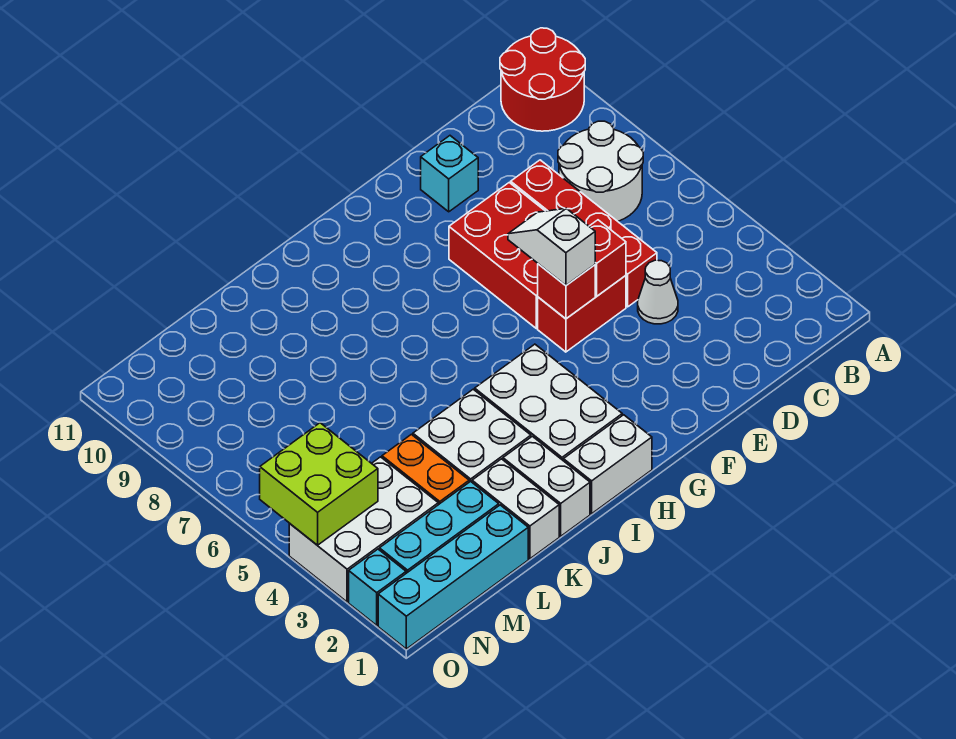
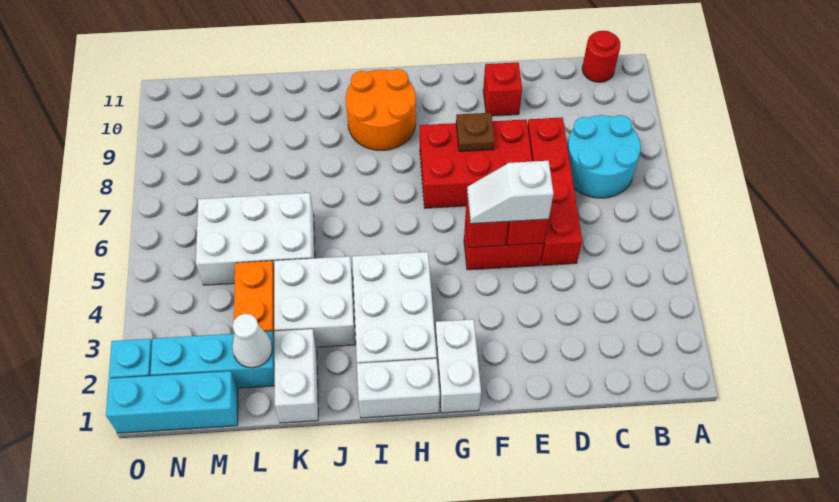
red 2x2 round brick [500,28,585,131] -> red 1x1 round brick [582,31,620,82]
white 2x2 round brick [558,121,643,221] -> cyan 2x2 round brick [567,115,641,198]
white 1x1 cone [638,260,678,324] -> white 1x1 cone moved to [232,314,272,368]
red 2x3 brick [449,183,545,328] -> red 2x3 brick turned to [420,119,532,208]
cyan 1x1 brick [421,136,478,212] -> red 1x1 brick [483,62,522,116]
white 1x2 slope [508,208,595,285] -> white 1x2 slope turned to [467,161,554,224]
none -> brown 1x1 plate [456,113,495,151]
none -> orange 2x2 round brick [346,69,416,150]
white 1x2 brick [503,436,590,536] -> white 1x2 brick moved to [435,319,481,413]
cyan 1x4 brick [378,505,528,649] -> cyan 1x3 brick [106,371,238,433]
white 2x3 brick [289,457,438,602] -> white 2x3 brick moved to [196,193,315,285]
lime 2x2 brick [260,423,378,545] -> none

